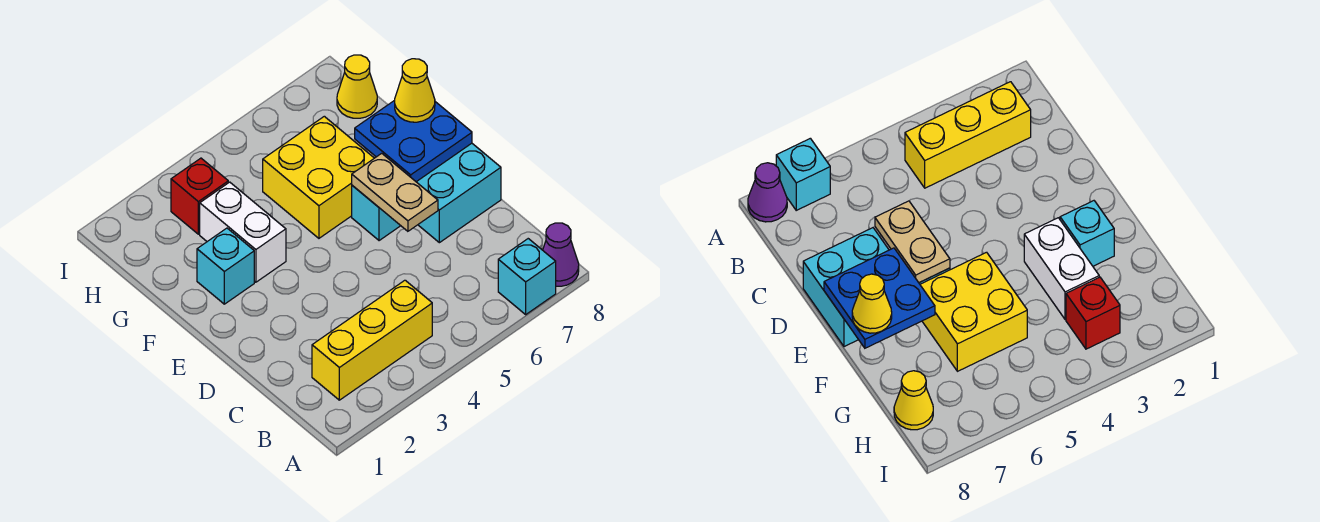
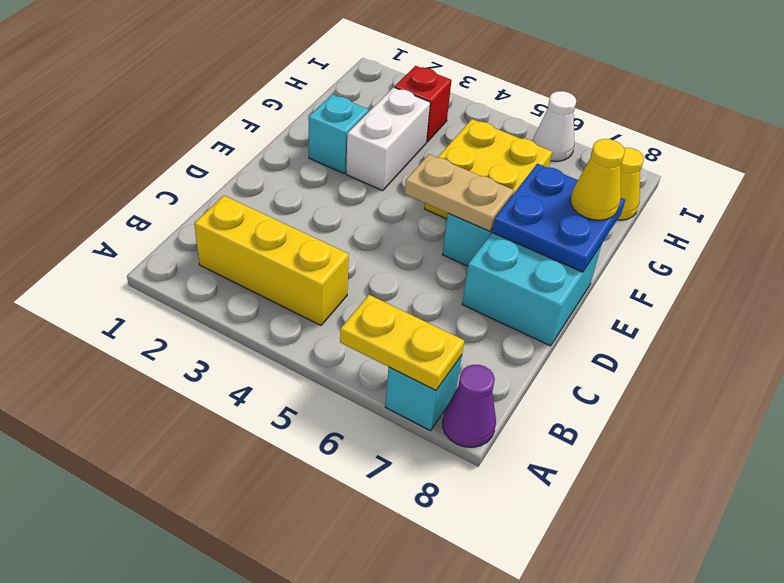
none -> yellow 1x2 plate [340,295,464,390]
tan 1x2 plate [352,153,438,231] -> tan 1x2 plate turned to [405,154,514,231]
none -> white 1x1 cone [533,91,576,161]

